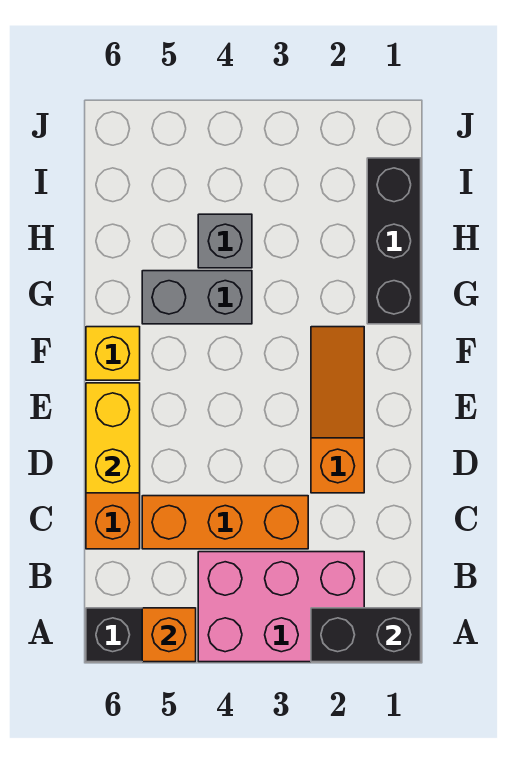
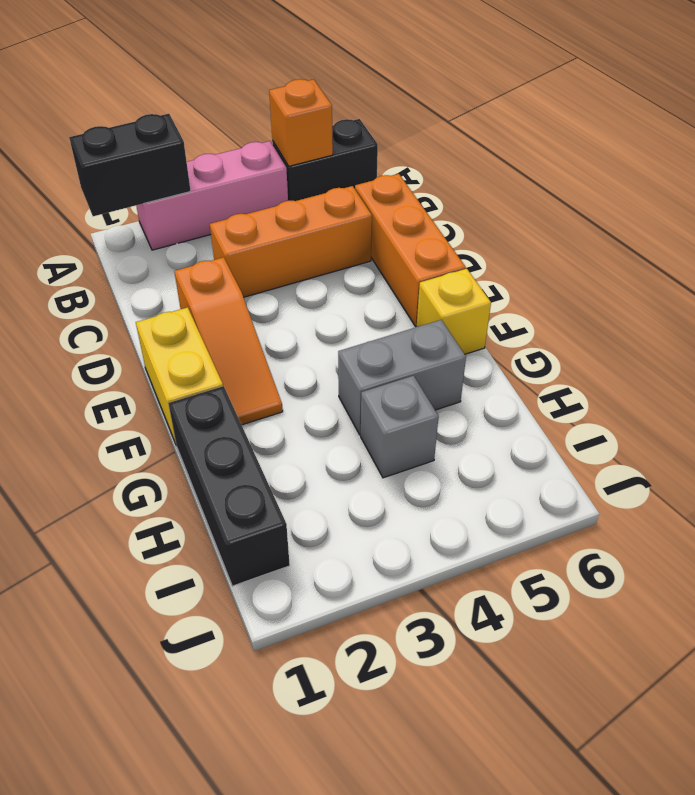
pink 2x3 brick [198,552,364,662] -> pink 1x3 brick [136,141,288,250]
yellow 1x2 brick [86,383,140,493] -> yellow 1x2 brick moved to [136,307,223,446]

